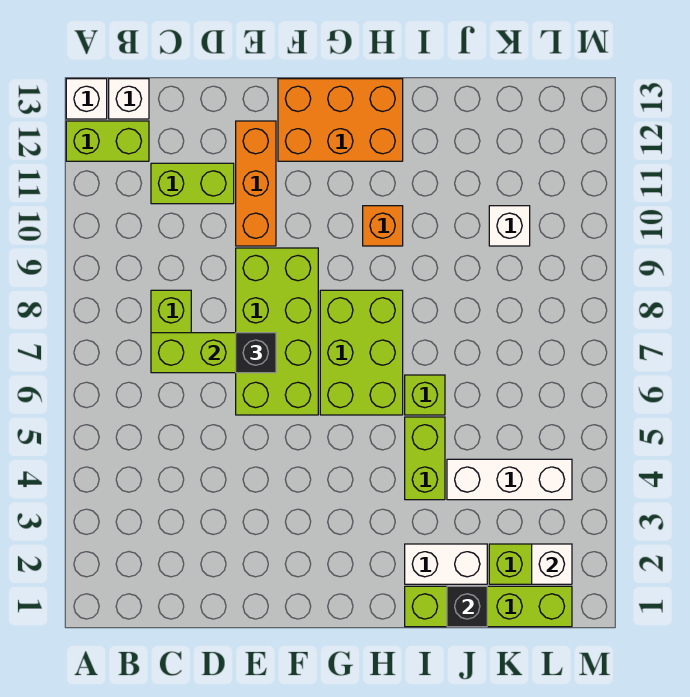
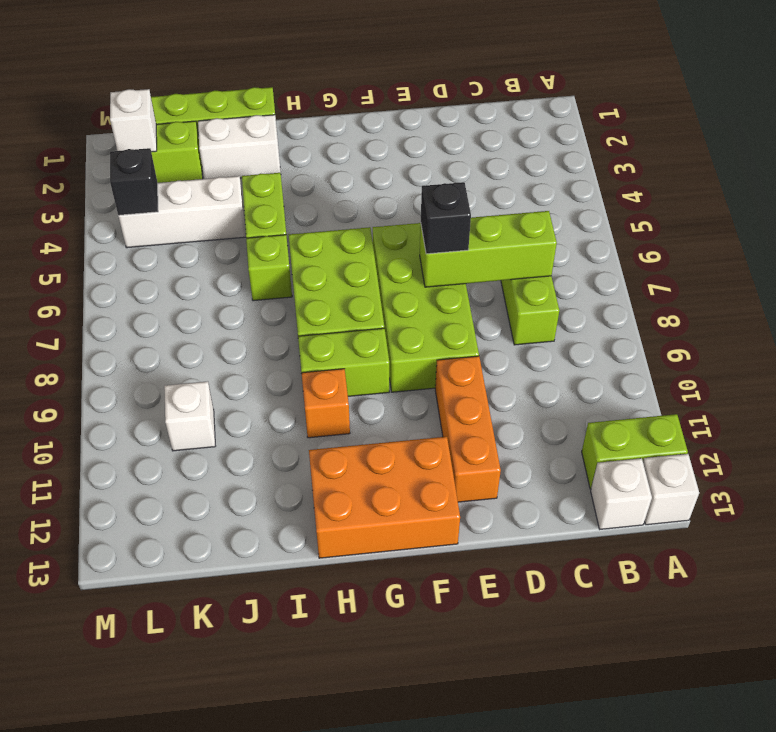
lime 1x2 brick [151,163,234,204] -> lime 1x2 brick moved to [298,328,389,396]
black 1x1 brick [447,586,487,627] -> black 1x1 brick moved to [110,148,158,216]

